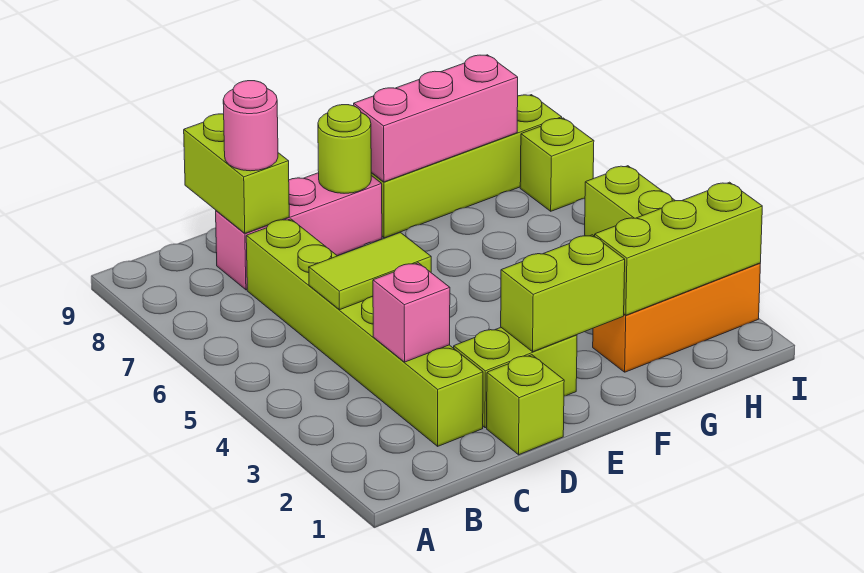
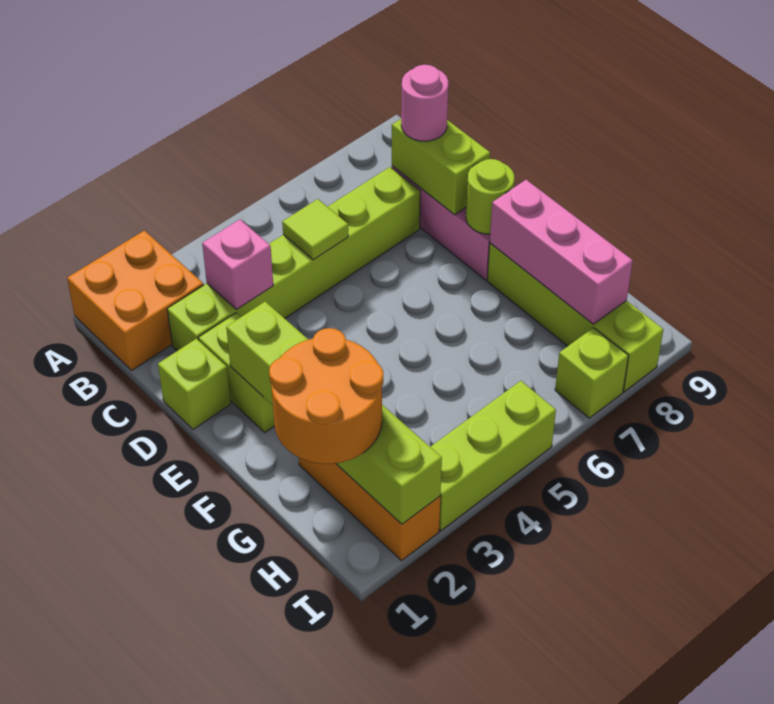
none -> orange 2x2 brick [67,231,203,370]
lime 1x2 tile [309,233,431,310] -> lime 1x1 tile [282,199,348,260]
lime 1x2 brick [184,114,289,233] -> lime 1x2 brick turned to [392,119,490,215]
none -> orange 2x2 round brick [269,328,383,464]

